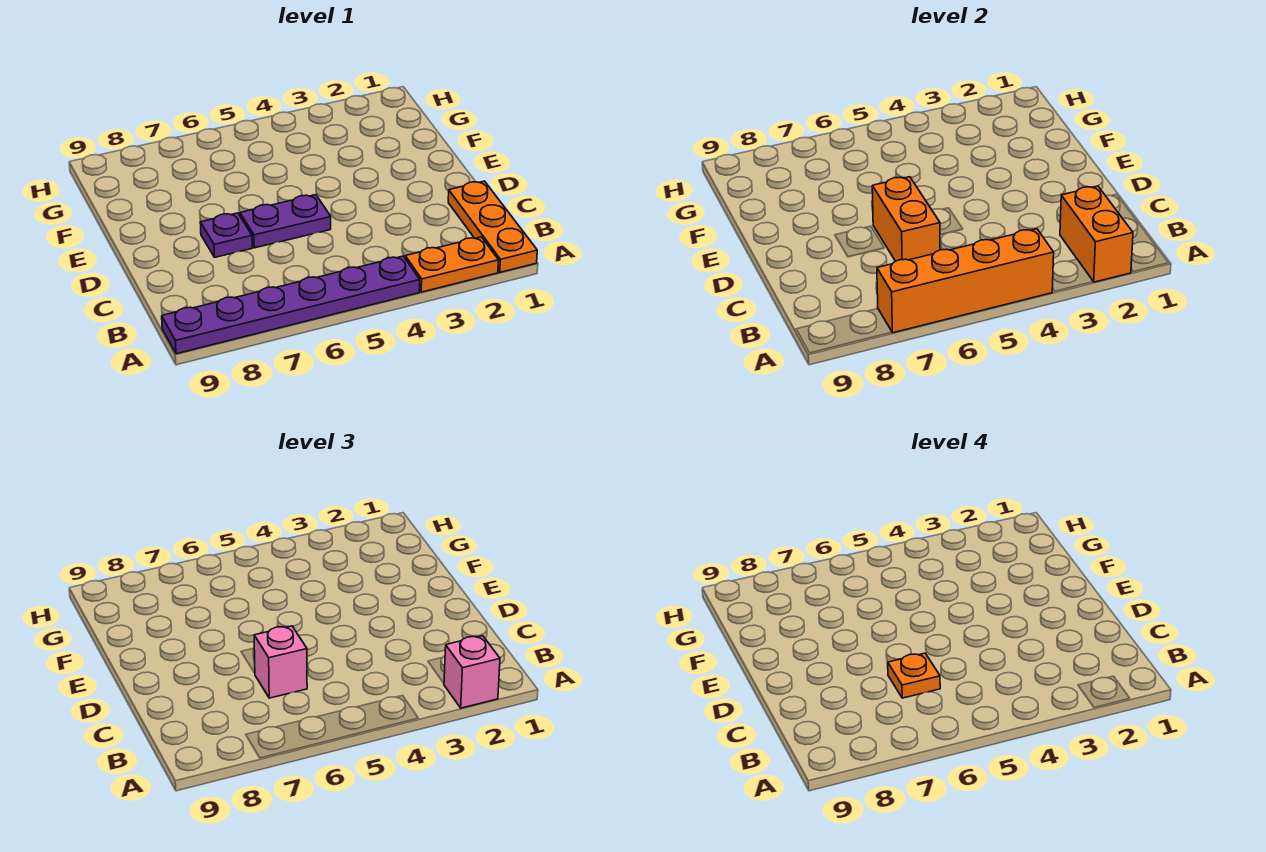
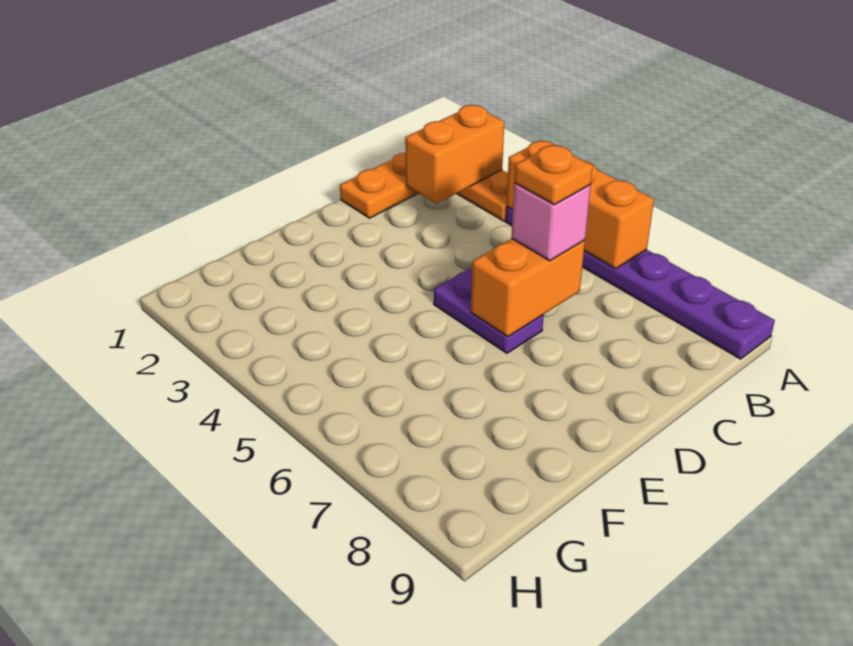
pink 1x1 brick [444,636,500,708] -> none
orange 1x4 brick [877,229,1054,333] -> orange 1x3 brick [506,141,654,269]
purple 1x1 plate [200,213,252,257] -> none

